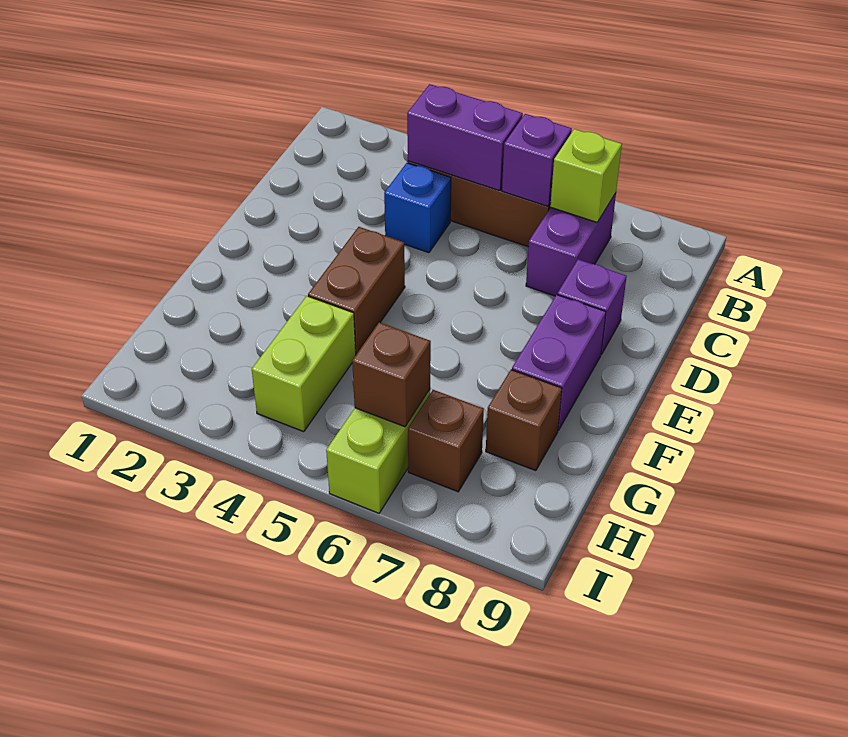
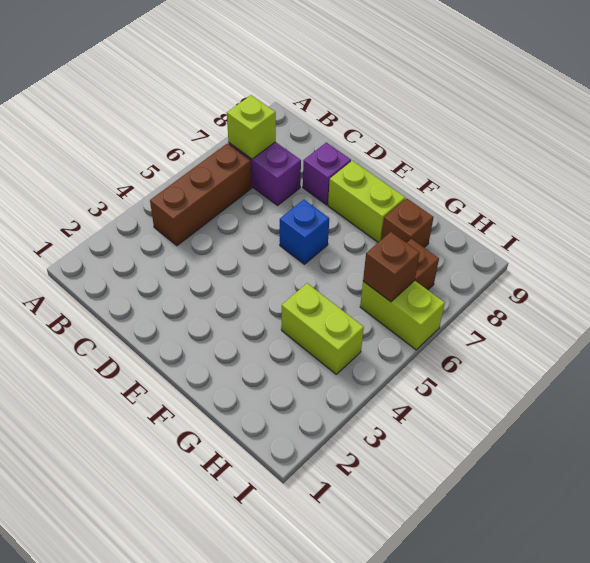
purple 1x2 brick [407,84,523,191] -> none
purple 1x1 brick [502,114,572,206] -> none
blue 1x1 brick [384,163,451,253] -> blue 1x1 brick moved to [280,200,329,264]
brown 1x2 brick [308,227,405,354] -> none
purple 1x2 brick [512,295,606,430] -> lime 1x2 brick [328,161,405,242]

